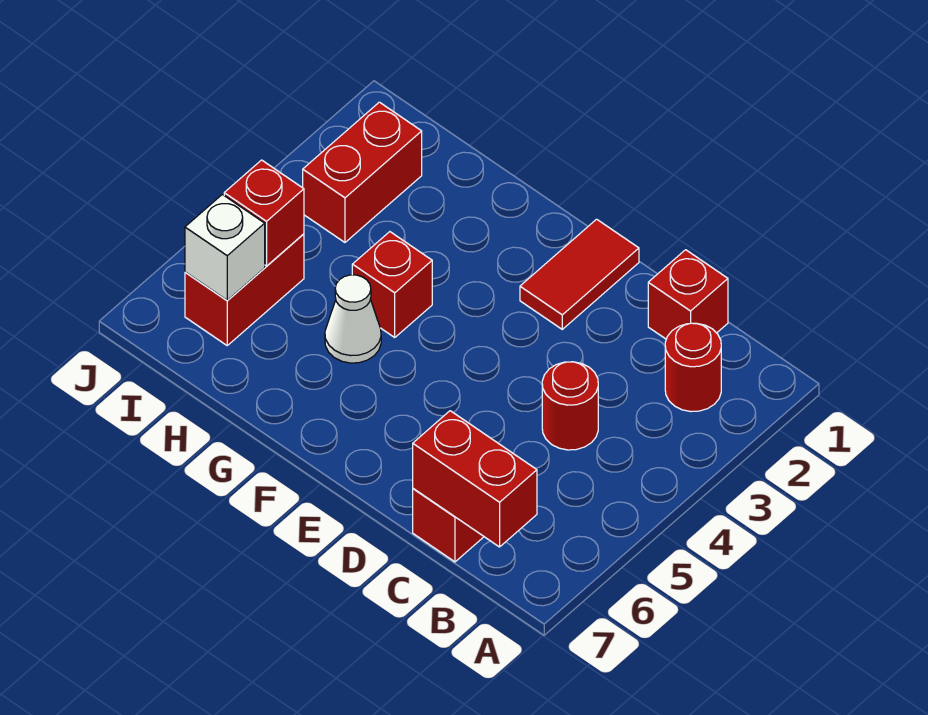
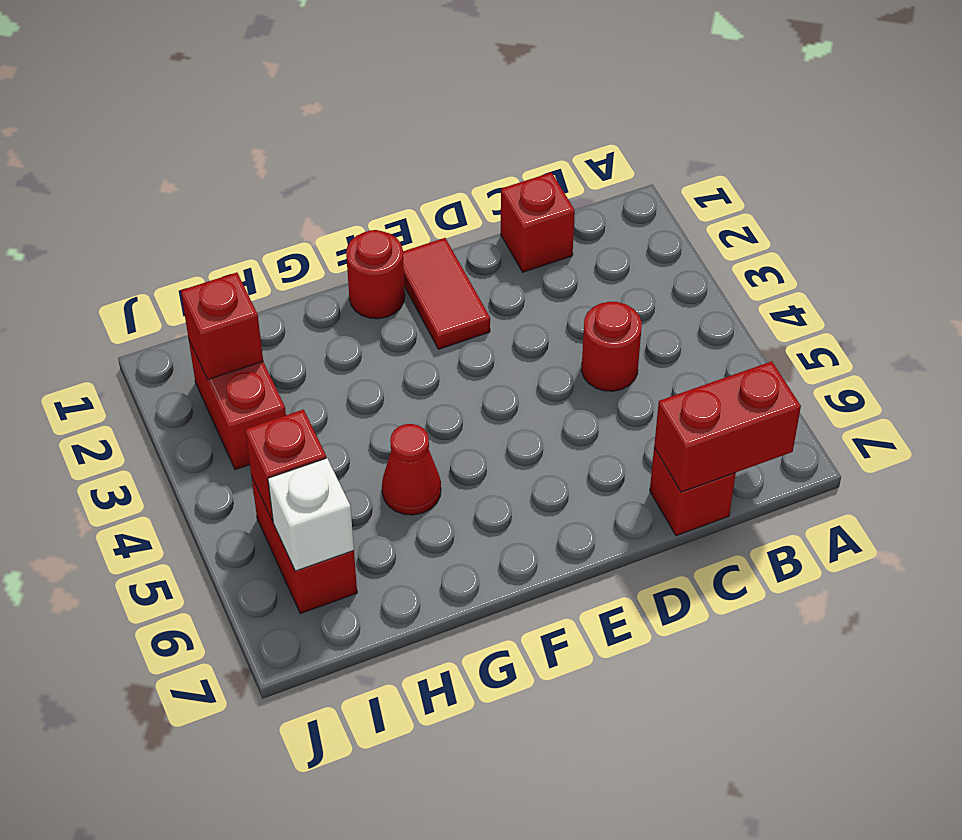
red 1x1 round brick [665,323,721,412] -> red 1x1 round brick moved to [346,230,405,319]
red 1x1 brick [352,232,432,337] -> red 1x1 brick moved to [181,272,263,379]
white 1x1 cone [325,275,381,363] -> red 1x1 cone [382,424,441,515]

